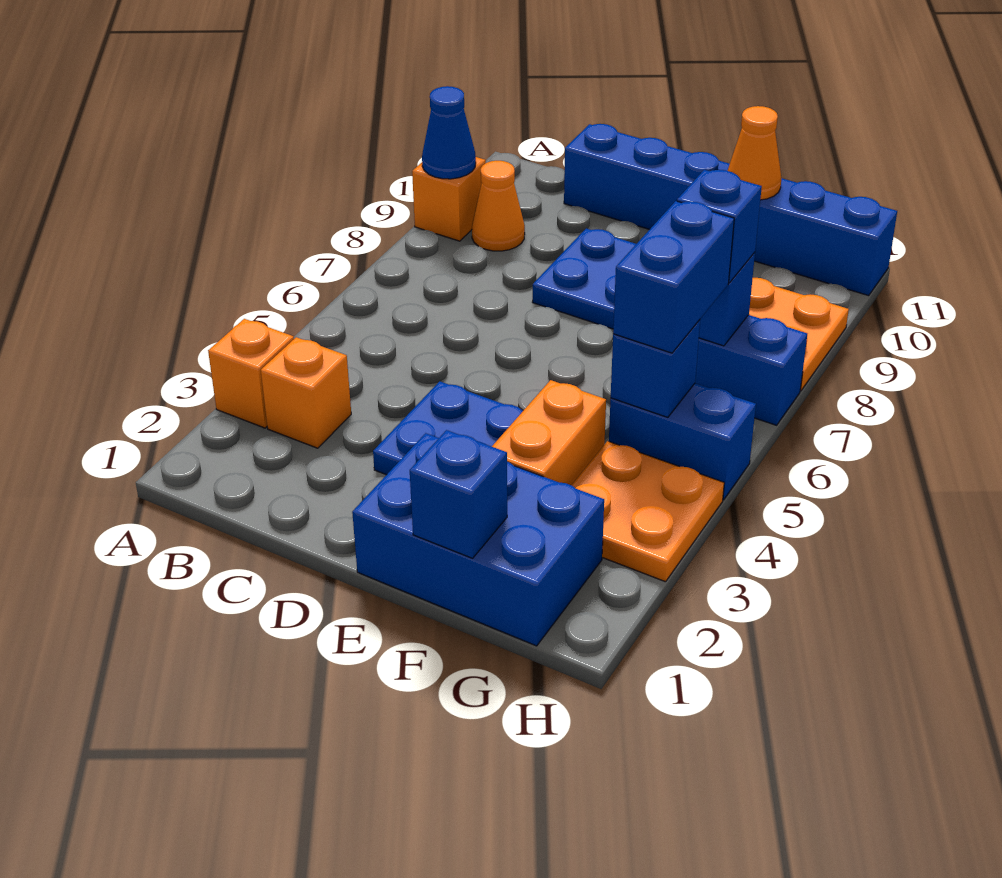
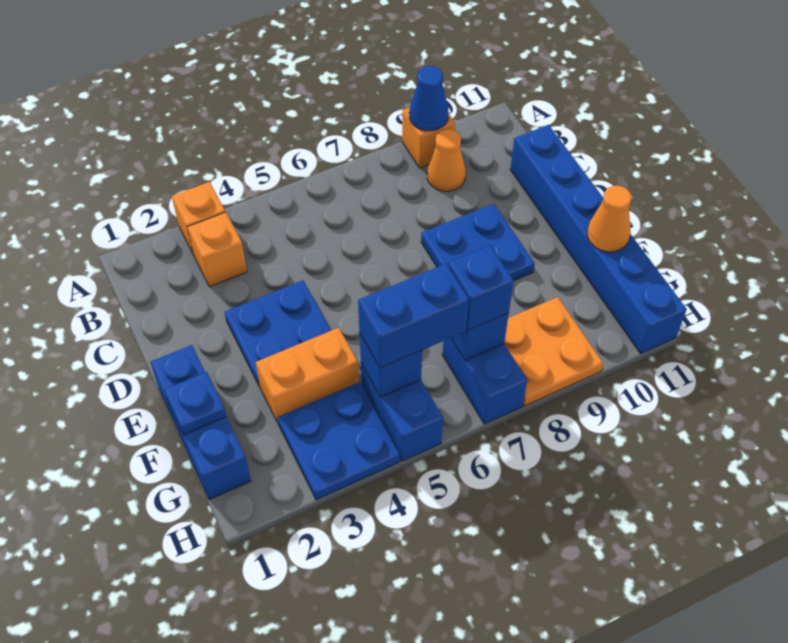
blue 2x3 brick [352,433,604,646] -> blue 1x3 brick [150,345,251,500]
blue 1x1 brick [410,430,507,558] -> blue 1x1 plate [164,372,226,435]
orange 2x2 plate [572,441,724,582] -> blue 2x2 plate [277,382,400,500]

